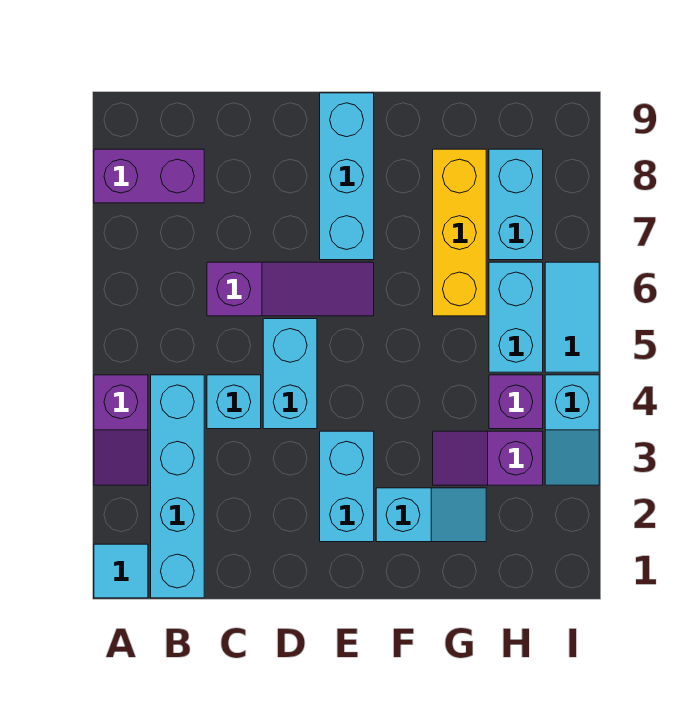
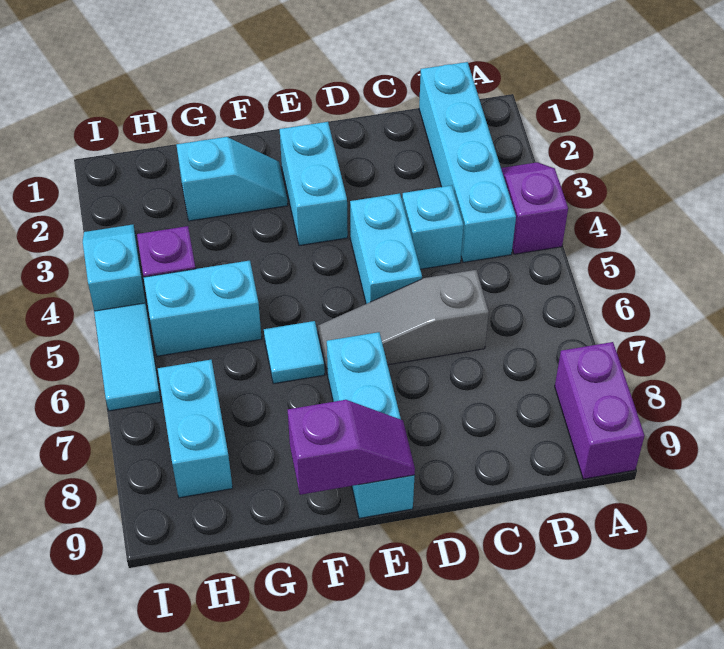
cyan 1x1 tile [94,544,148,598] -> cyan 1x1 tile moved to [264,321,325,384]
purple 1x2 brick [94,149,204,203] -> purple 1x2 brick turned to [555,342,644,479]
purple 1x3 slope [207,262,374,316] -> grey 1x3 slope [318,270,489,374]
cyan 1x2 slope [376,488,486,542] -> cyan 1x2 slope turned to [176,137,288,221]
purple 1x2 slope [433,431,543,485] -> purple 1x2 slope moved to [288,400,415,495]
yellow 1x3 brick [433,149,486,316] -> none
cyan 1x2 brick [489,262,543,372] -> cyan 1x2 brick turned to [144,261,262,356]

